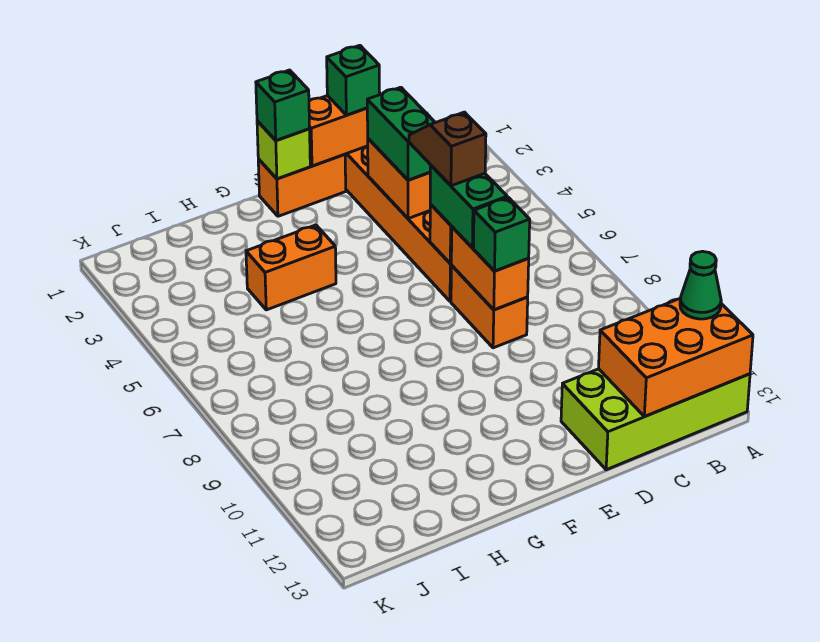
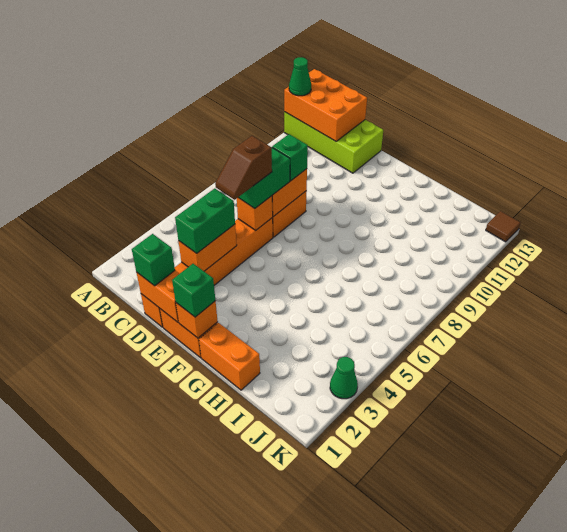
lime 1x1 brick [257,121,310,179] -> orange 1x1 brick [176,301,218,338]
orange 1x2 brick [246,225,336,310] -> orange 1x2 brick moved to [199,323,260,390]
none -> green 1x1 cone [330,357,358,399]
none -> brown 1x1 tile [486,211,521,242]

